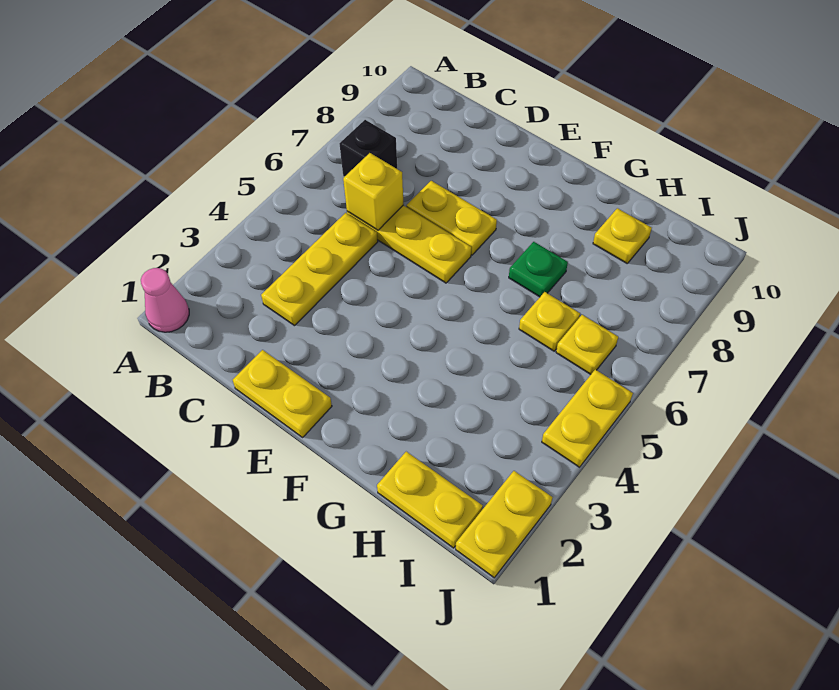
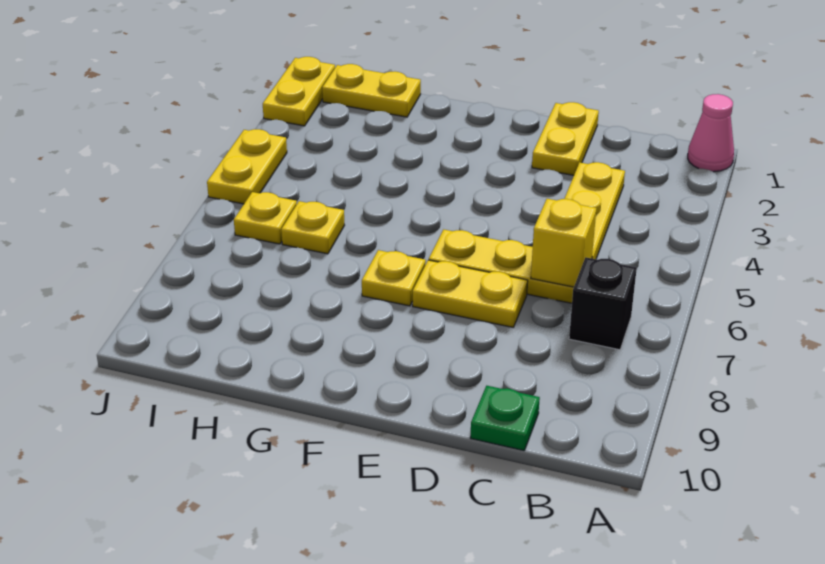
yellow 1x2 plate [233,350,332,437] -> yellow 1x2 plate turned to [532,102,599,175]
green 1x1 plate [509,242,568,297] -> green 1x1 plate moved to [471,386,540,451]
yellow 1x1 plate [593,208,652,263] -> yellow 1x1 plate moved to [362,250,426,306]

